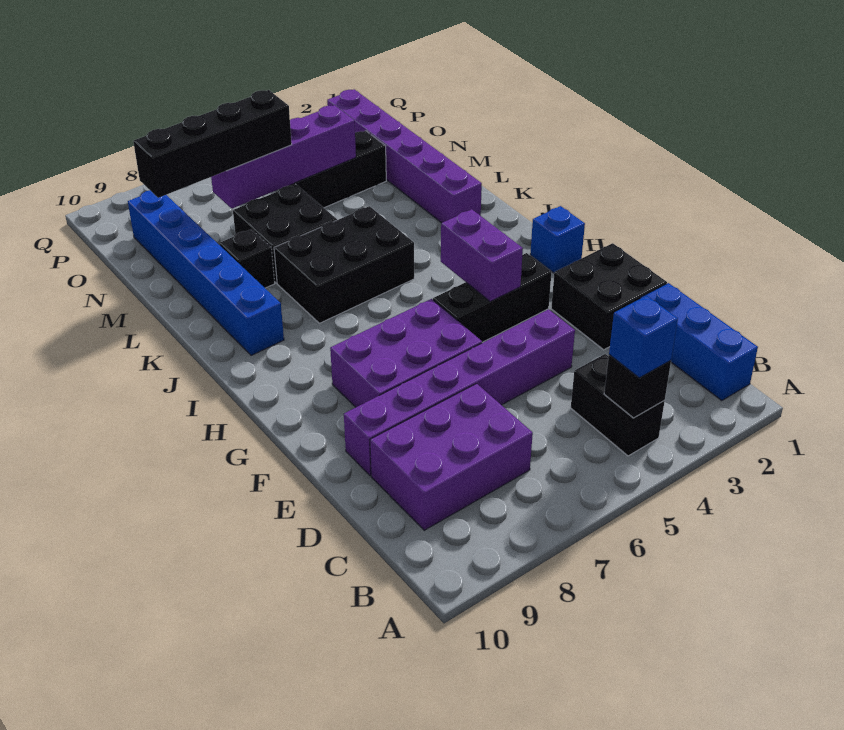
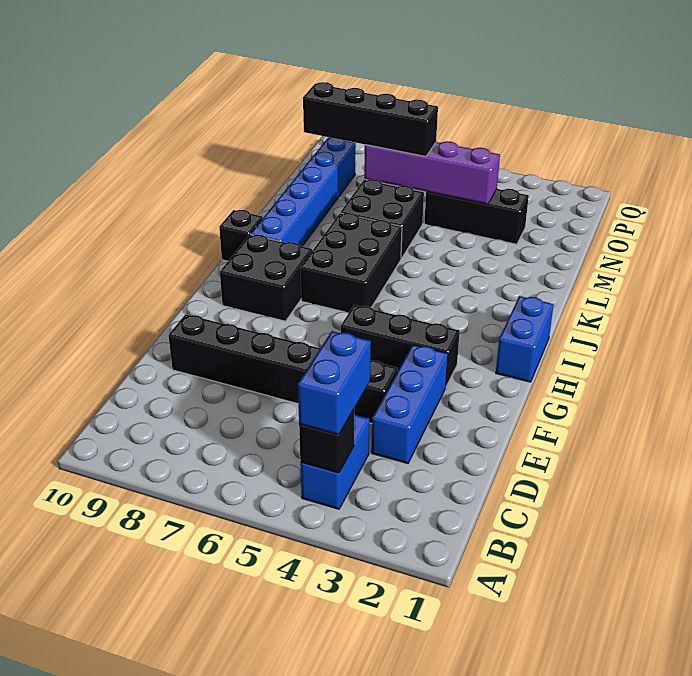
blue 1x3 brick [640,283,758,401] -> blue 1x3 brick moved to [371,345,448,463]
black 1x2 brick [571,354,665,456] -> blue 1x2 brick [300,415,369,509]
blue 1x1 brick [609,296,678,378] -> blue 1x2 brick [298,331,371,435]
purple 2x3 brick [370,384,533,530] -> none
black 2x2 brick [551,243,667,350] -> black 2x2 brick moved to [220,235,312,321]
purple 1x6 brick [344,309,575,476] -> black 1x6 brick [168,314,398,424]
purple 2x3 brick [330,299,482,407] -> none
purple 1x2 brick [441,209,523,302] -> none
blue 1x1 brick [530,206,585,273] -> blue 1x2 brick [496,296,554,382]
black 2x3 brick [274,206,414,323] -> black 2x3 brick turned to [300,213,402,313]
purple 1x6 brick [327,89,482,223] -> none
black 1x1 brick [219,229,275,288] -> black 1x1 brick moved to [219,210,263,261]

